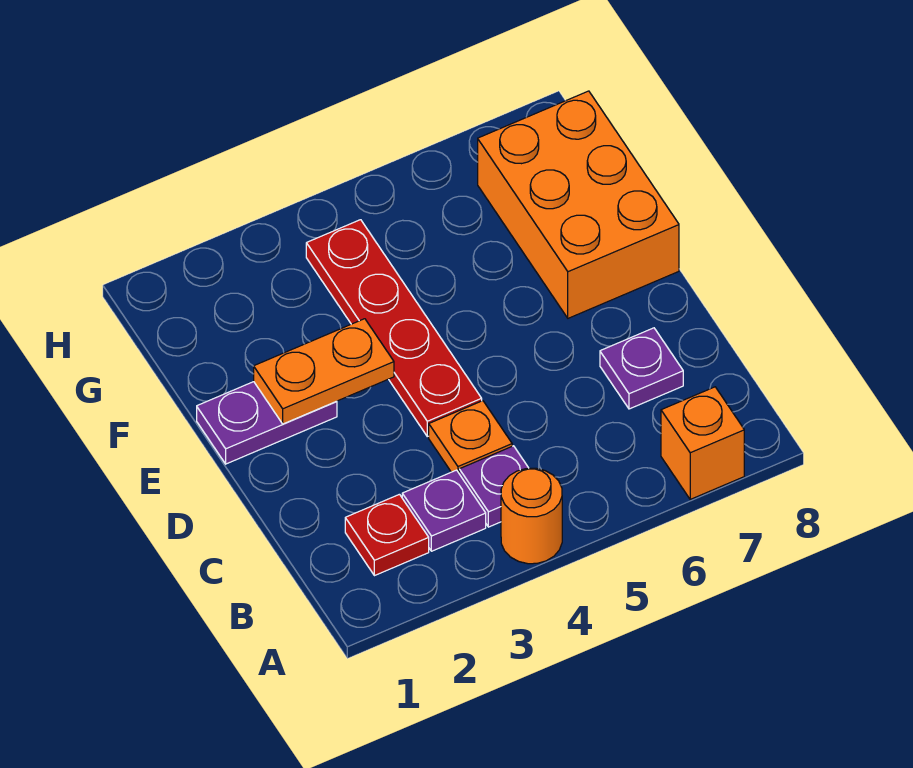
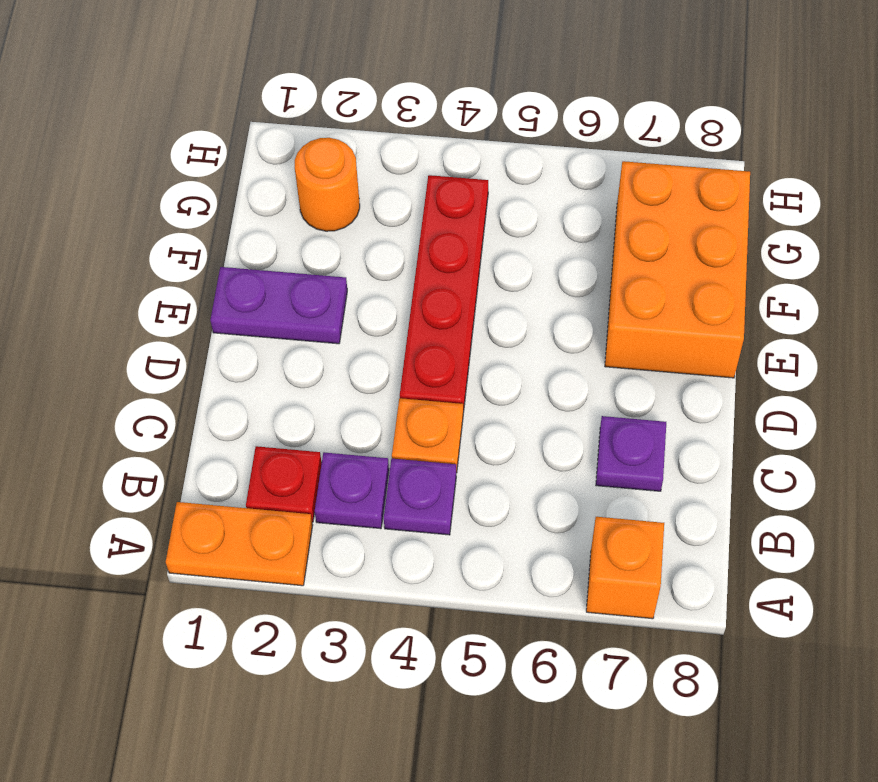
orange 1x1 round brick [501,468,562,564] -> orange 1x1 round brick moved to [295,138,360,231]
orange 1x2 plate [254,319,394,424] -> orange 1x2 plate moved to [166,502,313,586]

